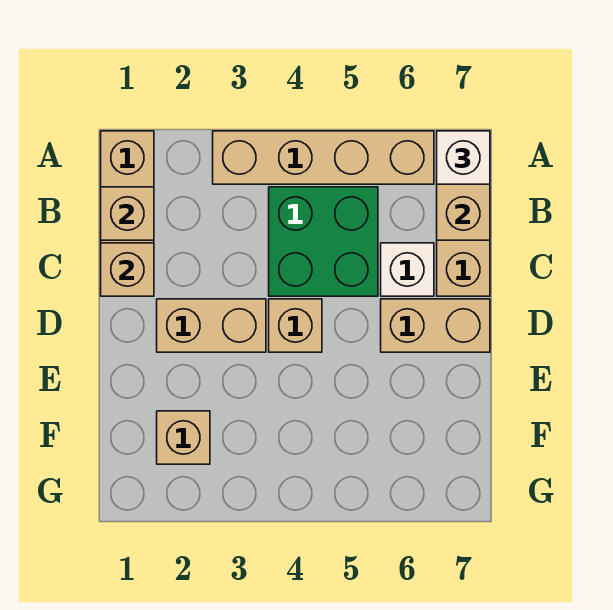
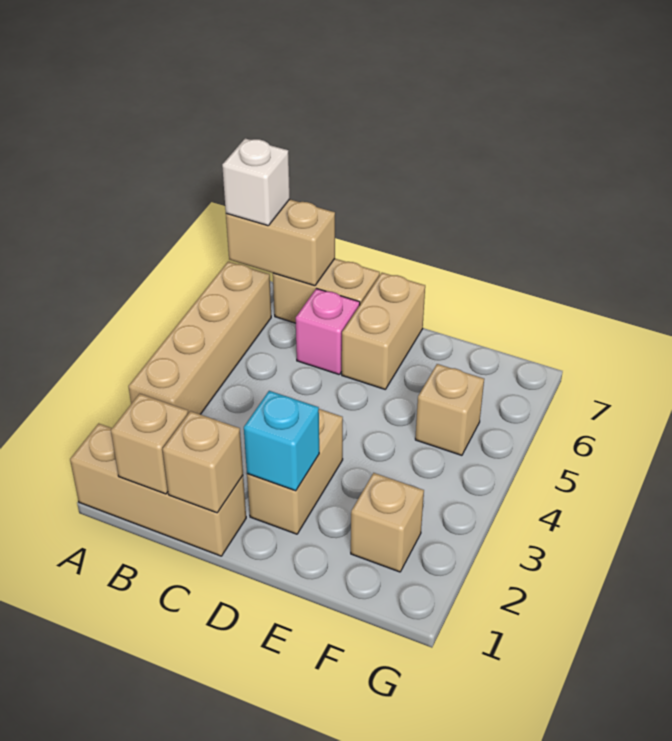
green 2x2 brick [269,187,378,296] -> none
white 1x1 brick [381,243,434,296] -> pink 1x1 brick [296,289,360,375]
none -> cyan 1x1 brick [244,391,319,491]
tan 1x1 brick [269,299,322,352] -> tan 1x1 brick moved to [415,364,484,455]

